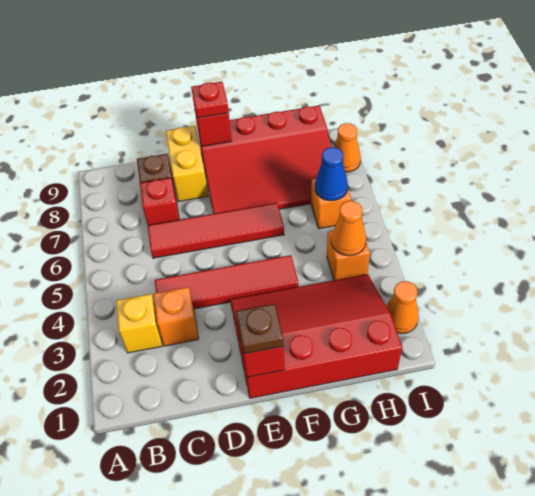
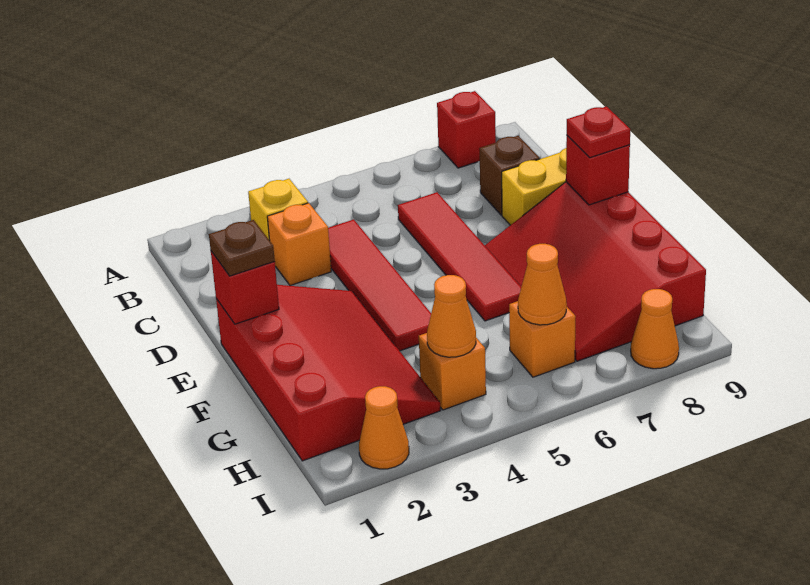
red 1x1 brick [140,178,180,225] -> red 1x1 brick moved to [437,91,496,168]
blue 1x1 cone [315,147,348,201] -> orange 1x1 cone [518,244,567,325]

